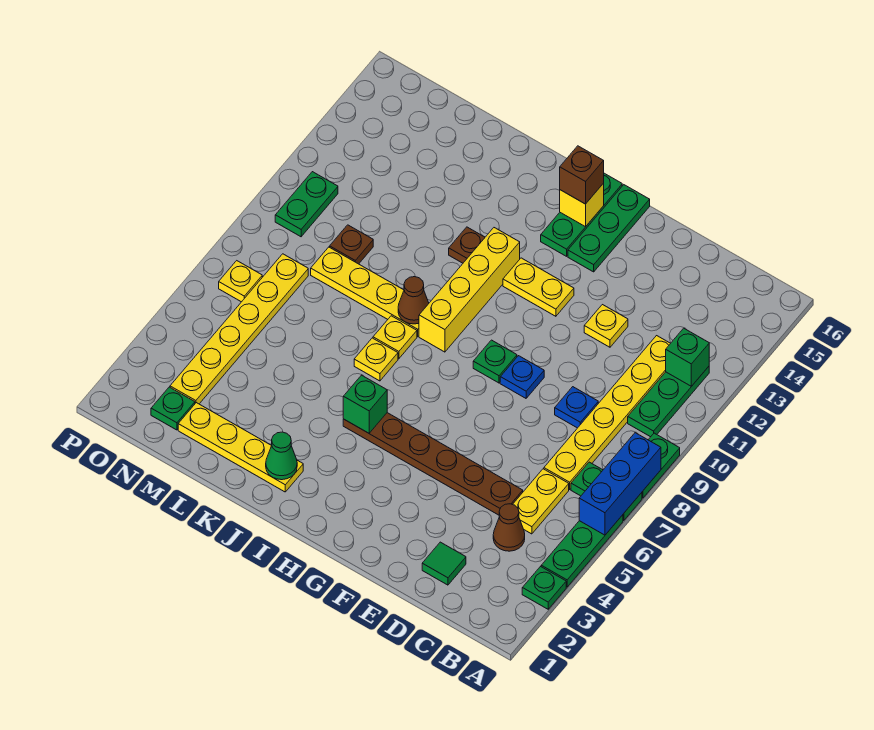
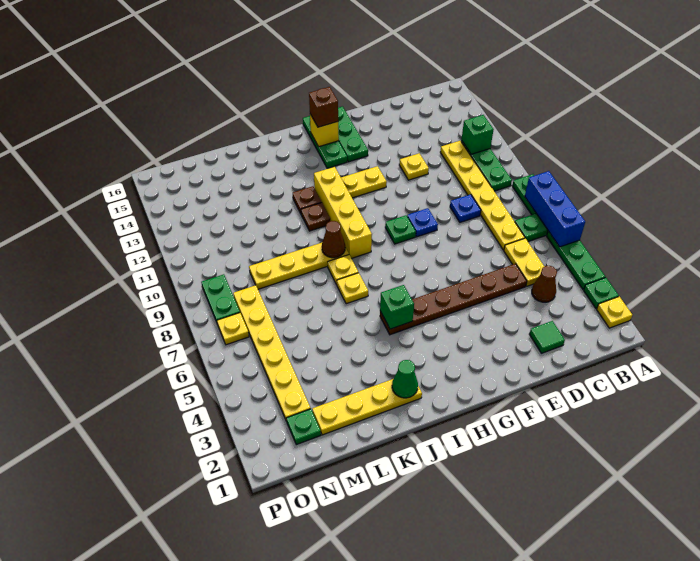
none -> yellow 1x1 plate [597,297,632,328]
brown 1x1 plate [330,225,373,264] -> brown 1x1 plate moved to [301,203,330,231]
green 1x2 plate [275,172,338,237] -> green 1x2 plate moved to [201,274,240,322]

